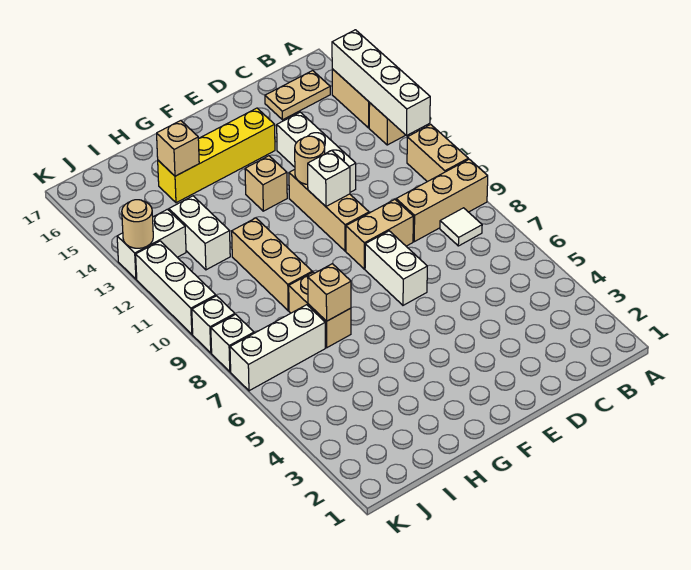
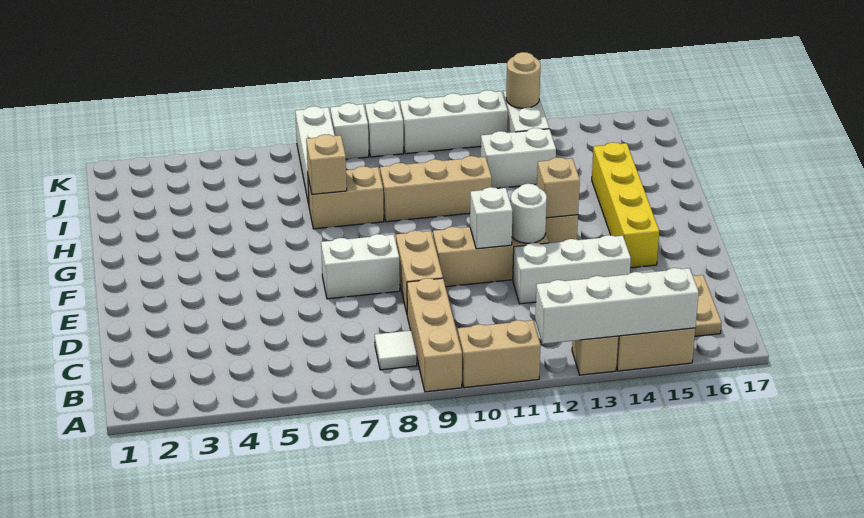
tan 1x1 round brick [295,136,325,184] -> white 1x1 round brick [511,184,547,243]
tan 1x1 brick [157,121,199,176] -> tan 1x1 brick moved to [537,158,580,218]

